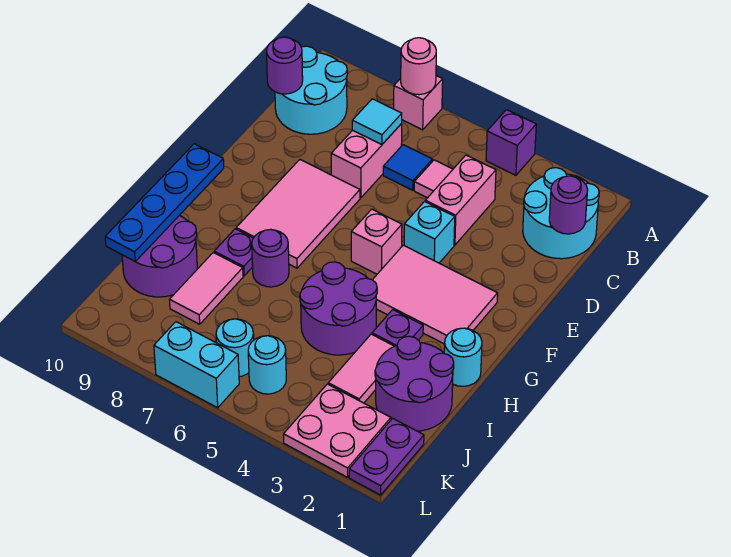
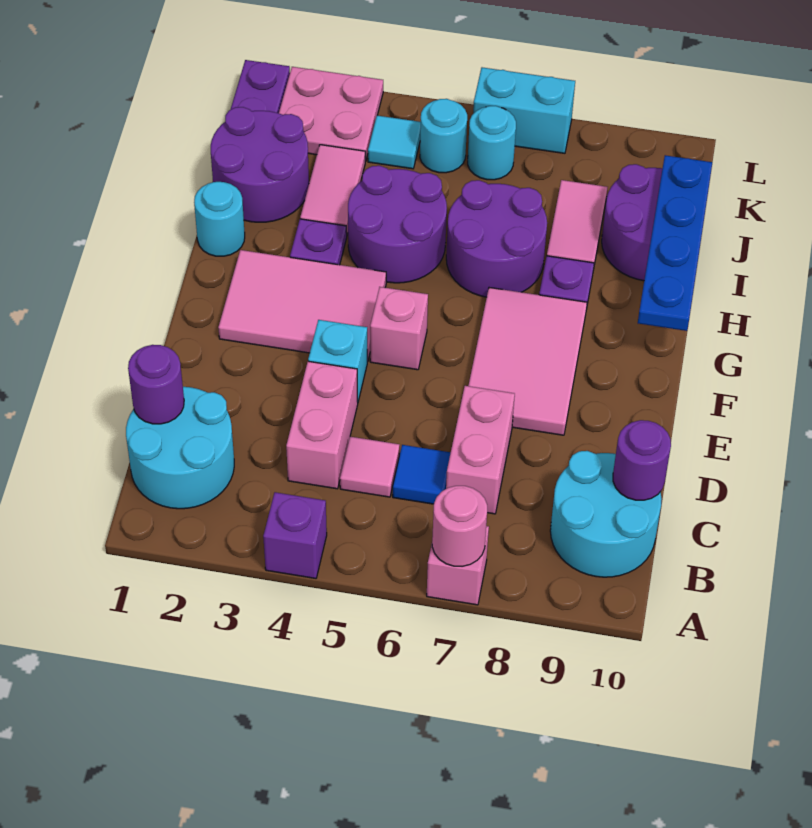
cyan 1x1 tile [352,99,402,145] -> cyan 1x1 tile moved to [368,115,421,169]
purple 1x1 round brick [252,229,289,287] -> purple 2x2 round brick [446,180,547,297]

